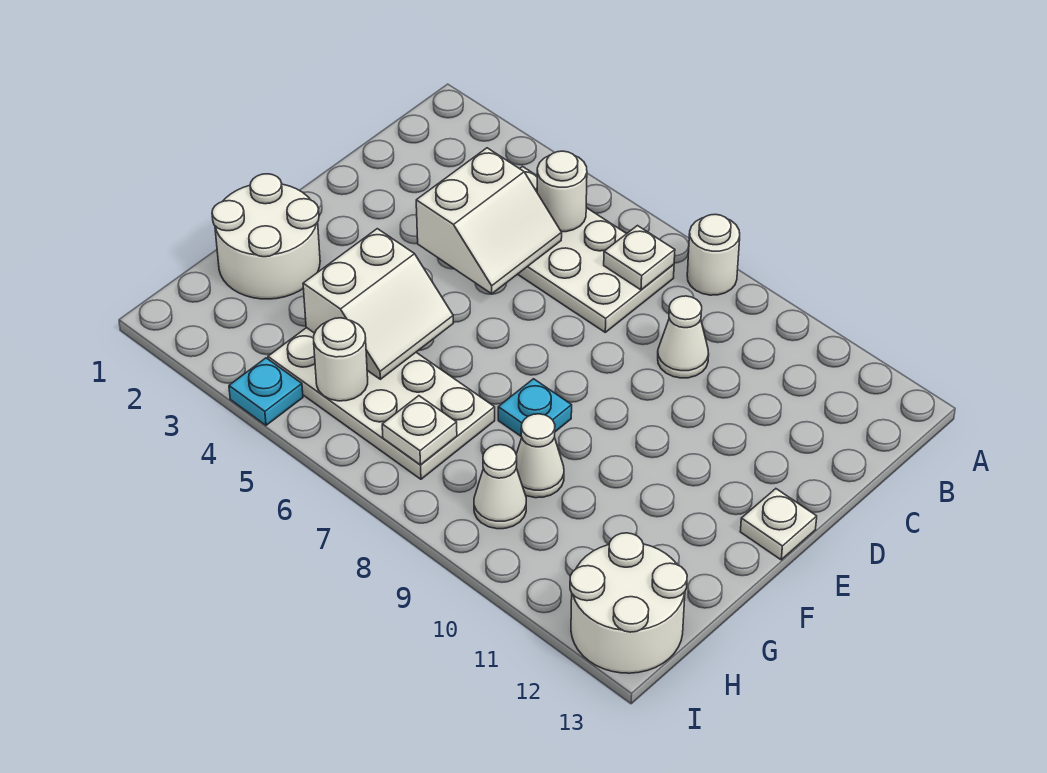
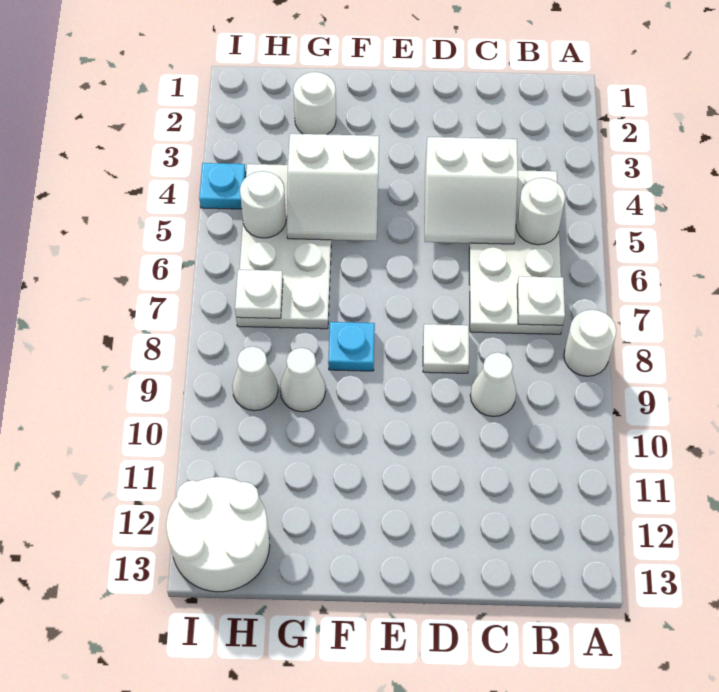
white 1x1 plate [740,489,817,560] -> white 1x1 plate moved to [423,324,469,373]
white 2x2 round brick [212,174,320,299] -> white 1x1 round brick [293,72,336,134]

